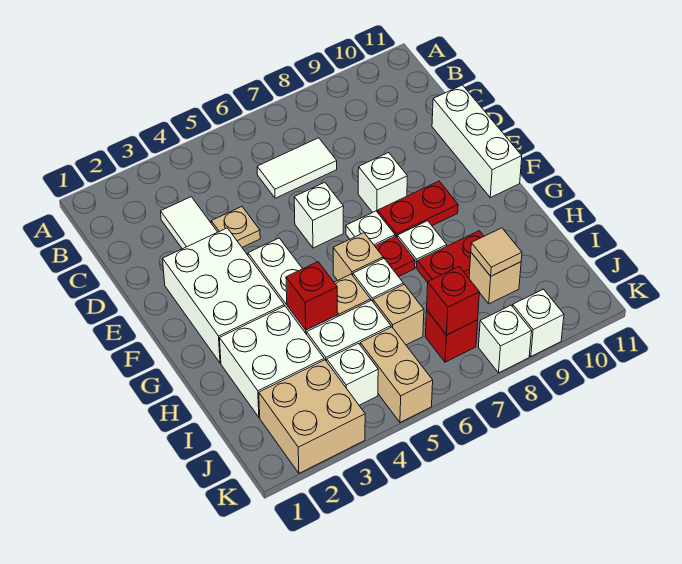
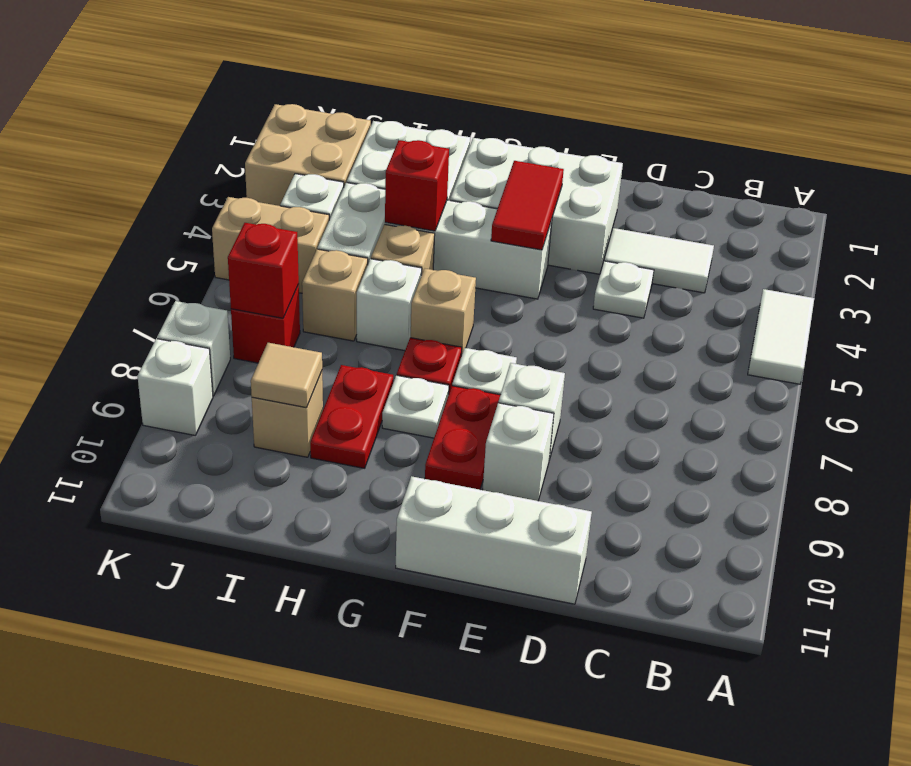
white 1x2 tile [257,138,337,198] -> white 1x2 tile moved to [748,289,814,384]
tan 1x1 plate [211,207,260,247] -> white 1x1 plate [593,261,654,318]
white 1x1 brick [294,182,344,248] -> white 1x1 brick moved to [483,403,554,501]
none -> red 1x2 tile [491,161,564,250]

